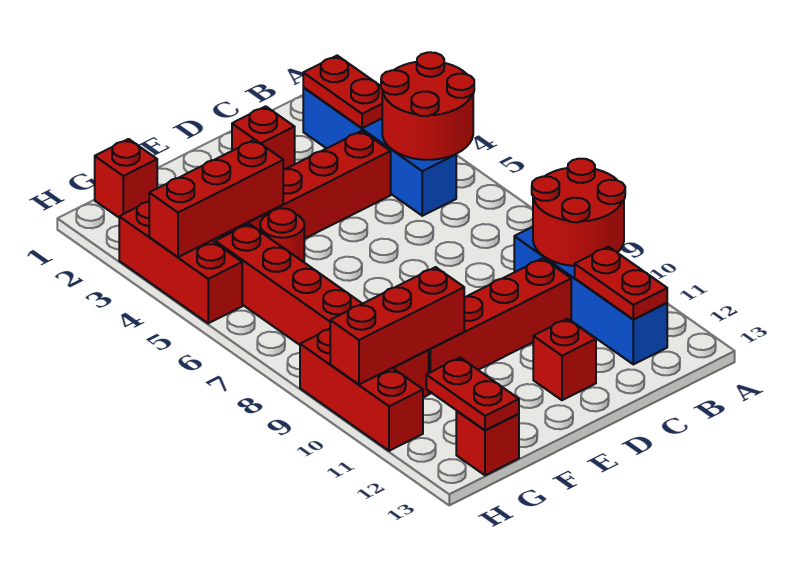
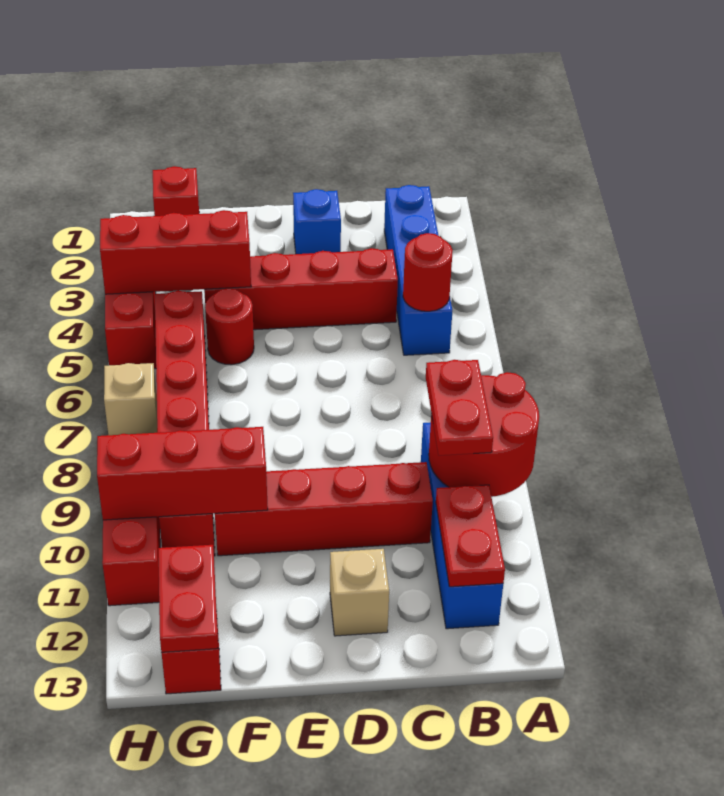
red 2x2 round brick [381,52,474,160] -> red 1x1 round brick [403,233,453,311]
red 1x2 plate [303,56,382,128] -> red 1x2 plate moved to [426,360,493,455]
red 1x1 brick [232,106,295,170] -> blue 1x1 brick [293,189,341,254]
red 1x1 brick [533,319,596,400] -> tan 1x1 brick [330,549,389,636]
none -> tan 1x1 brick [104,363,157,435]

